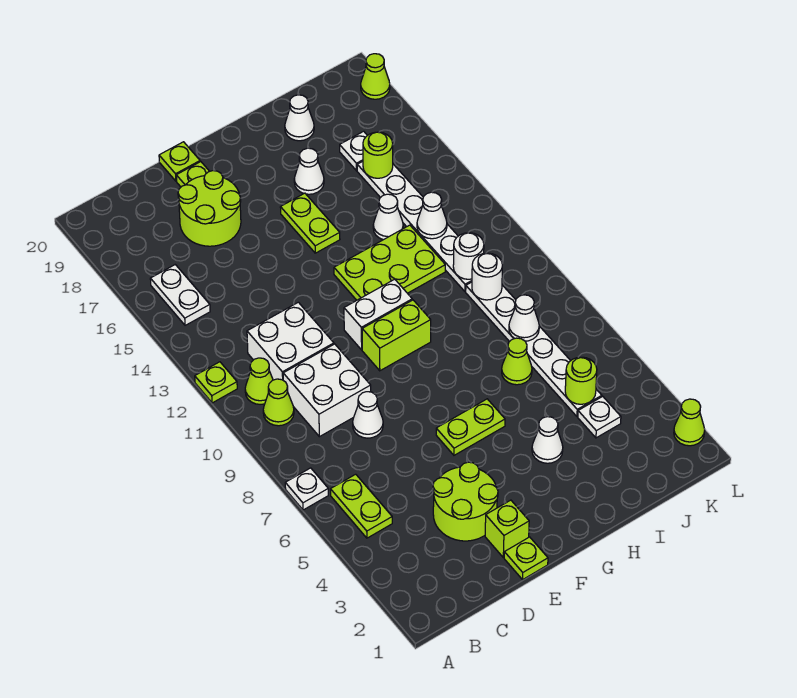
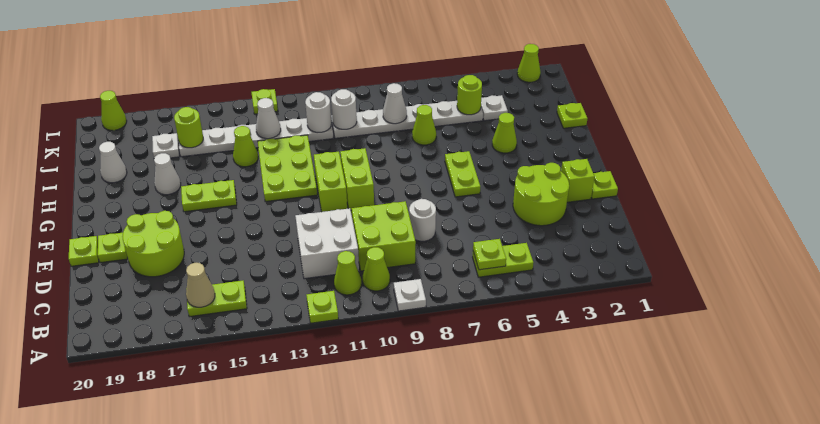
white 1x1 plate [285,468,328,510] -> white 1x1 plate moved to [394,279,426,311]
none -> lime 1x1 plate [473,239,506,270]
white 1x2 plate [150,265,210,325] -> lime 1x2 plate [186,281,247,317]
none -> tan 1x1 cone [186,263,215,307]
white 2x2 brick [283,344,371,437] -> lime 2x2 brick [352,201,416,271]
white 1x1 cone [353,392,383,438] -> white 1x1 round brick [409,199,436,241]
white 1x2 brick [344,279,412,350] -> lime 1x2 brick [314,152,347,212]
white 1x1 cone [532,417,563,463] -> lime 1x1 cone [492,113,517,153]
none -> lime 1x1 plate [557,103,587,128]
white 1x1 cone [373,194,403,240] -> lime 1x1 cone [233,126,258,167]
none -> lime 1x1 plate [251,89,278,114]

